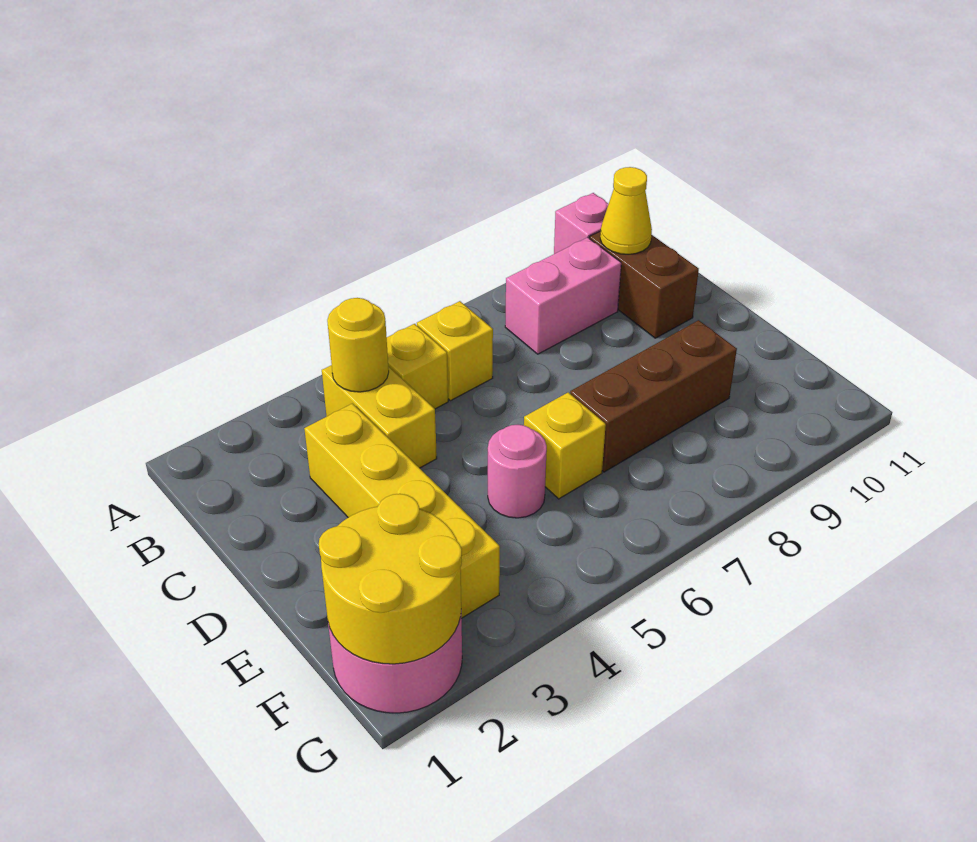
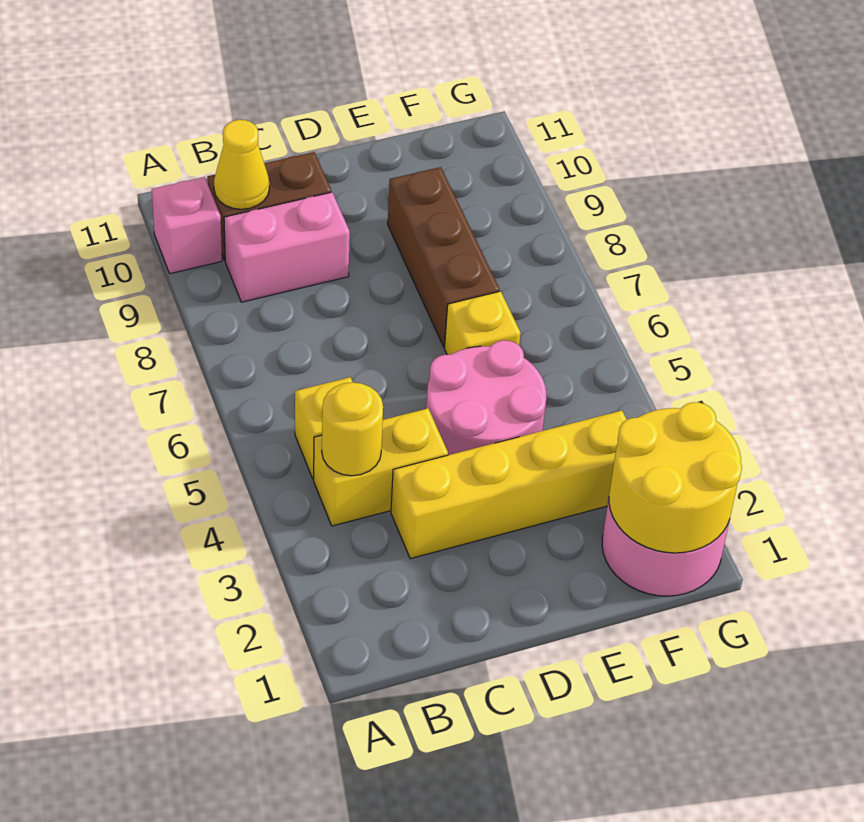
yellow 1x1 brick [417,301,493,401] -> none
pink 1x2 brick [505,237,621,354] -> pink 1x2 brick turned to [224,192,350,302]
pink 1x1 round brick [488,425,547,518] -> pink 2x2 round brick [426,340,546,455]

